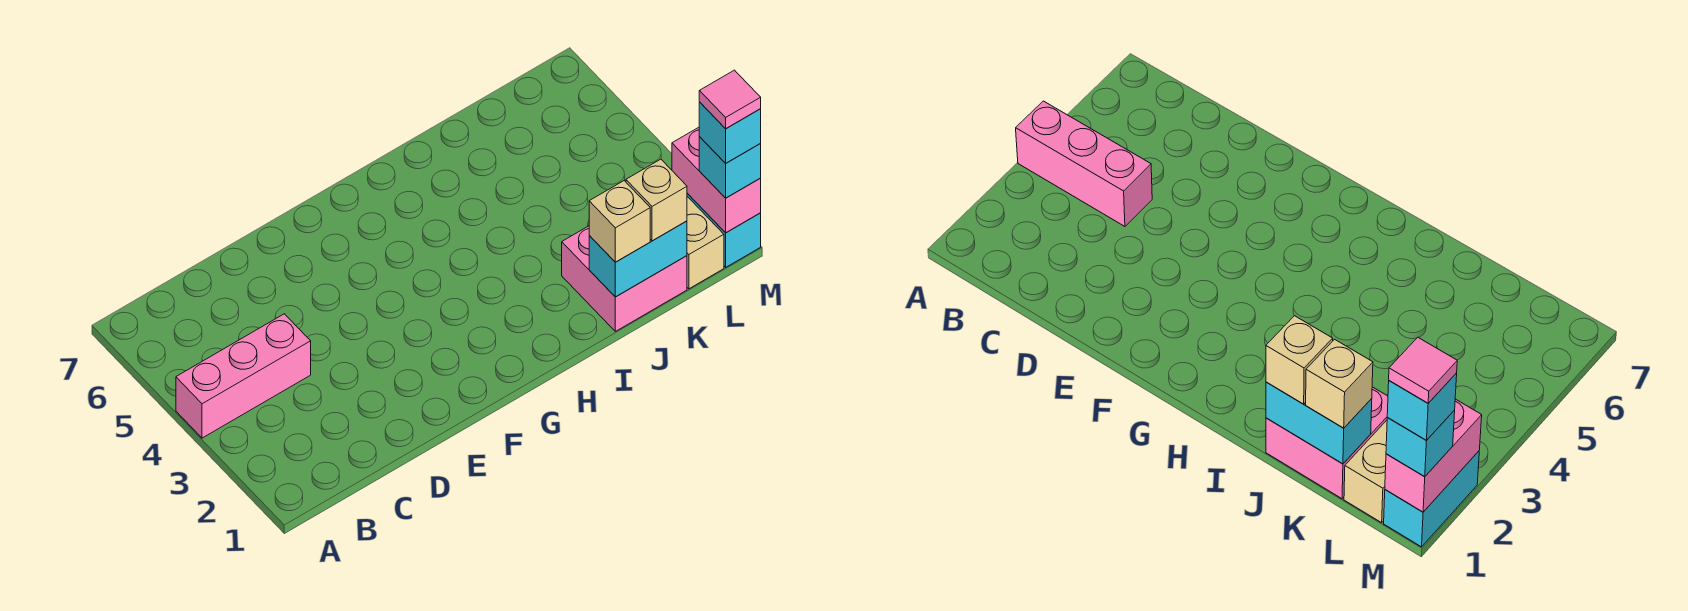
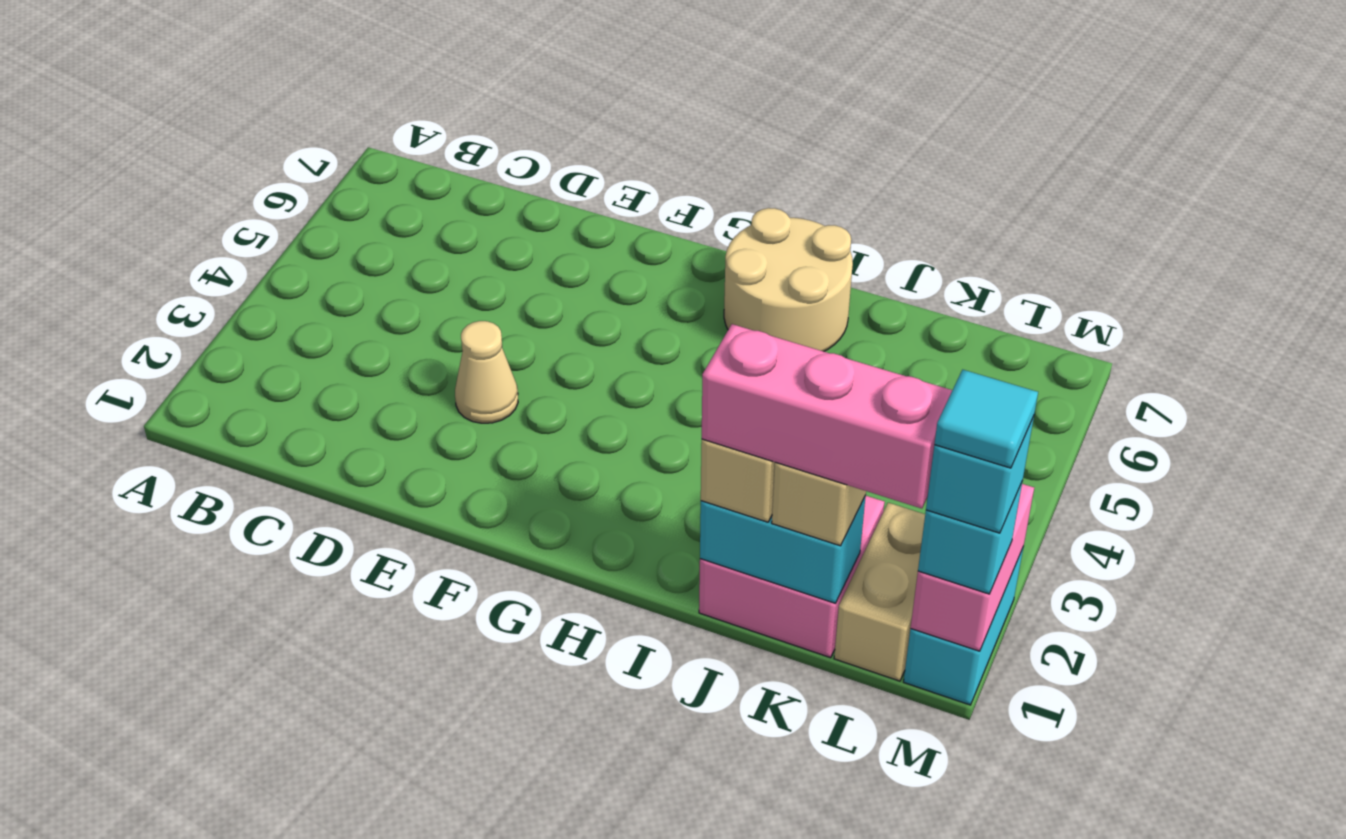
pink 1x3 brick [176,314,311,438] -> pink 1x3 brick moved to [702,324,952,509]
none -> tan 1x1 cone [455,321,518,423]
none -> tan 2x2 round brick [724,208,853,351]
pink 1x1 tile [699,70,761,129] -> cyan 1x1 tile [934,370,1038,468]

